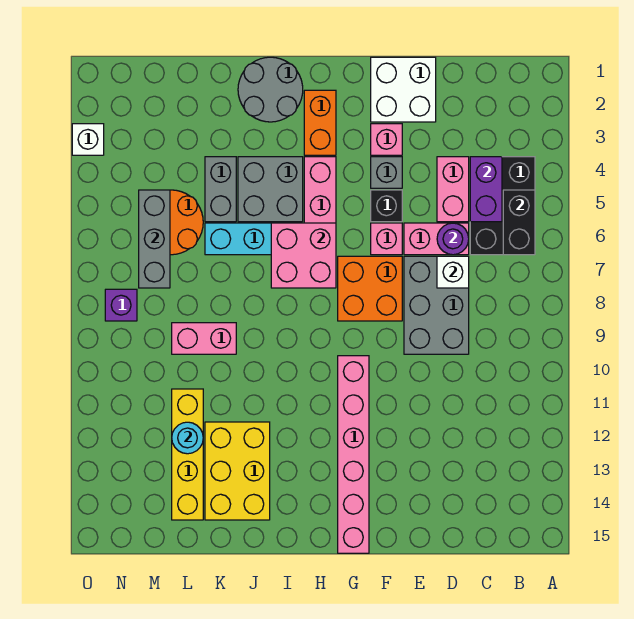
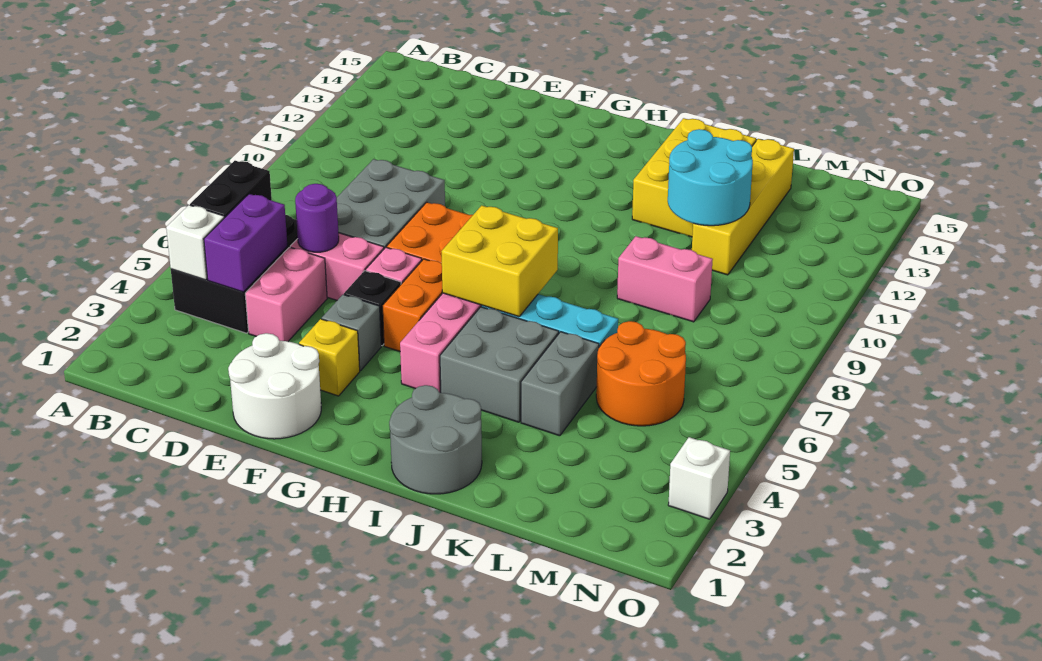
white 1x1 brick [437,256,469,288] -> white 1x1 brick moved to [166,205,224,280]
white 2x2 brick [371,57,436,122] -> white 2x2 round brick [228,333,321,439]
pink 1x1 brick [371,124,402,155] -> yellow 1x1 brick [299,319,360,396]
pink 1x6 brick [338,356,369,553] -> none
orange 1x2 brick [304,90,336,155] -> orange 1x2 brick moved to [383,259,442,351]
pink 2x2 brick [271,223,336,288] -> yellow 2x2 brick [441,205,558,317]
cyan 1x1 round brick [172,422,203,454] -> cyan 2x2 round brick [668,129,753,226]
grey 1x3 brick [139,190,170,288] -> none
purple 1x1 brick [105,289,137,321] -> none

